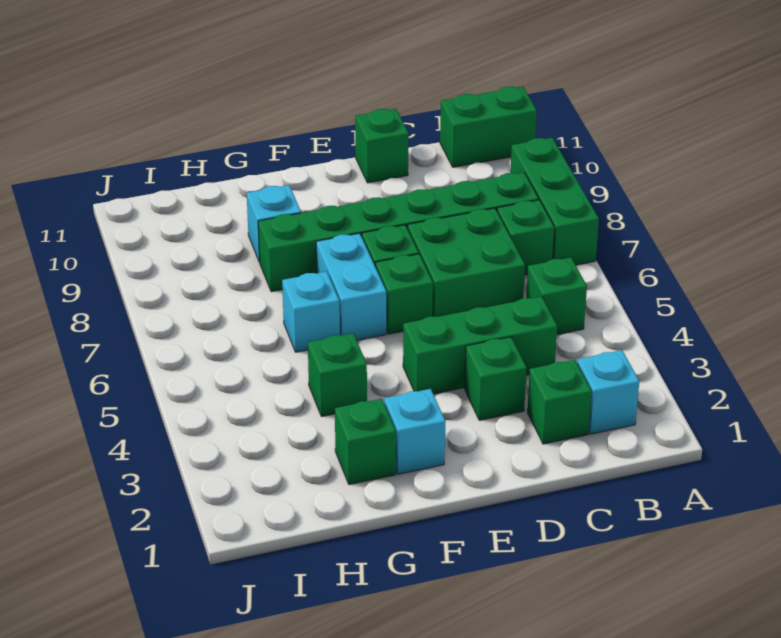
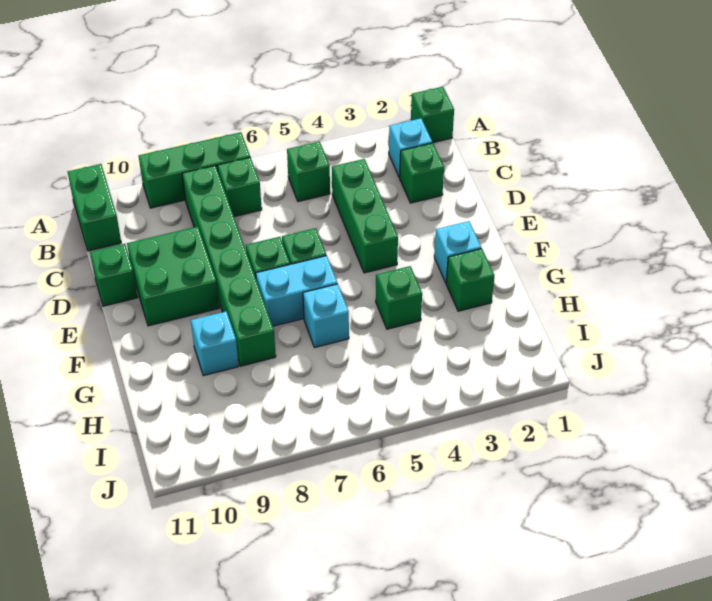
green 2x2 brick [408,208,525,317] -> green 2x2 brick moved to [127,227,219,326]
green 1x1 brick [465,337,527,420] -> green 1x1 brick moved to [411,87,454,143]

